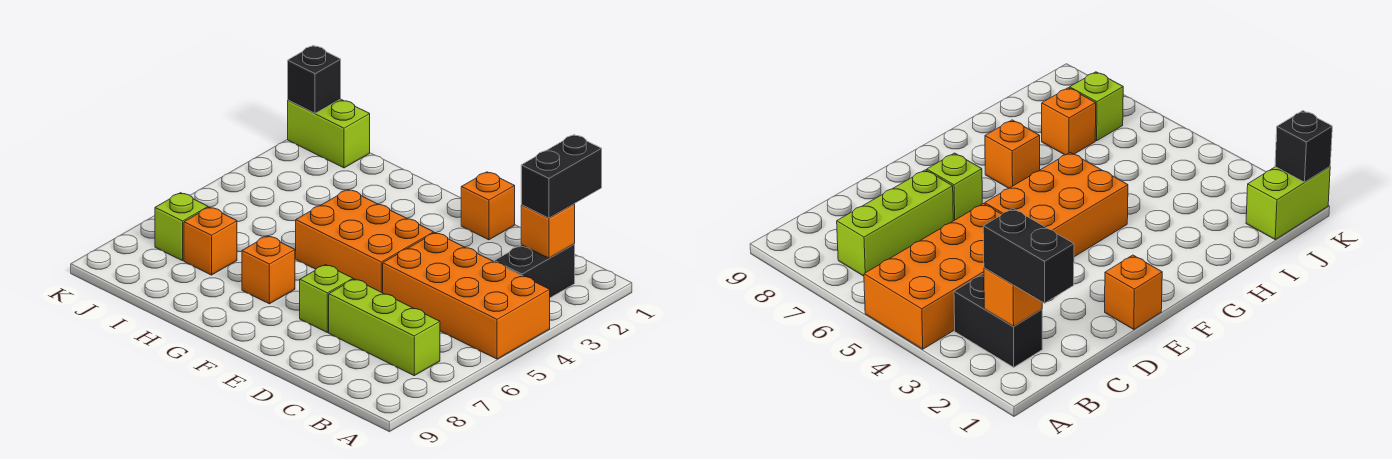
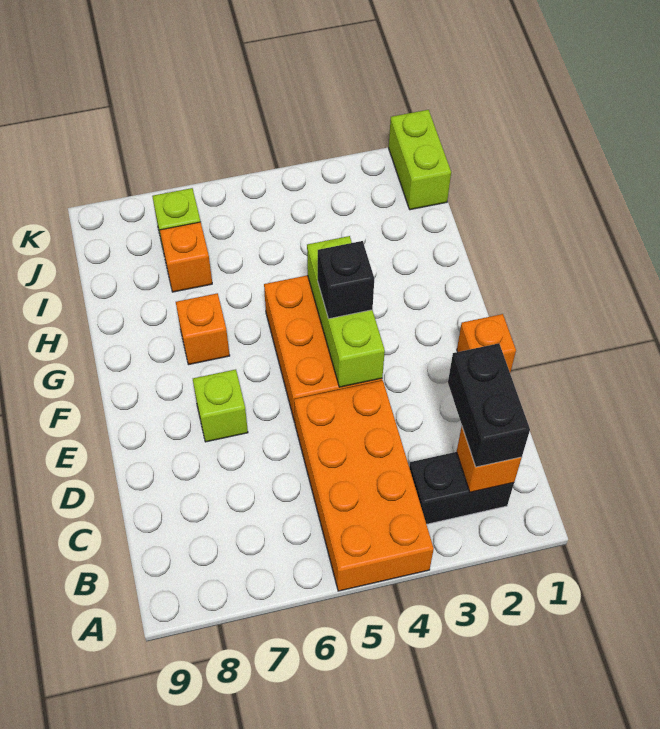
black 1x2 brick [521,135,602,218] -> black 1x2 brick turned to [448,343,530,467]
lime 1x3 brick [329,279,440,376] -> lime 1x3 brick moved to [307,236,385,387]
black 1x1 brick [288,46,341,113] -> black 1x1 brick moved to [318,241,374,319]

